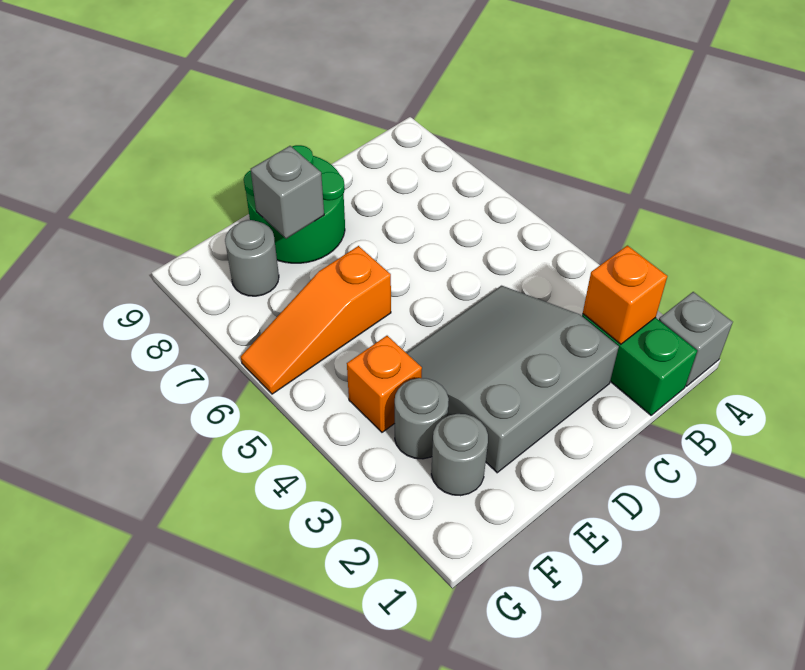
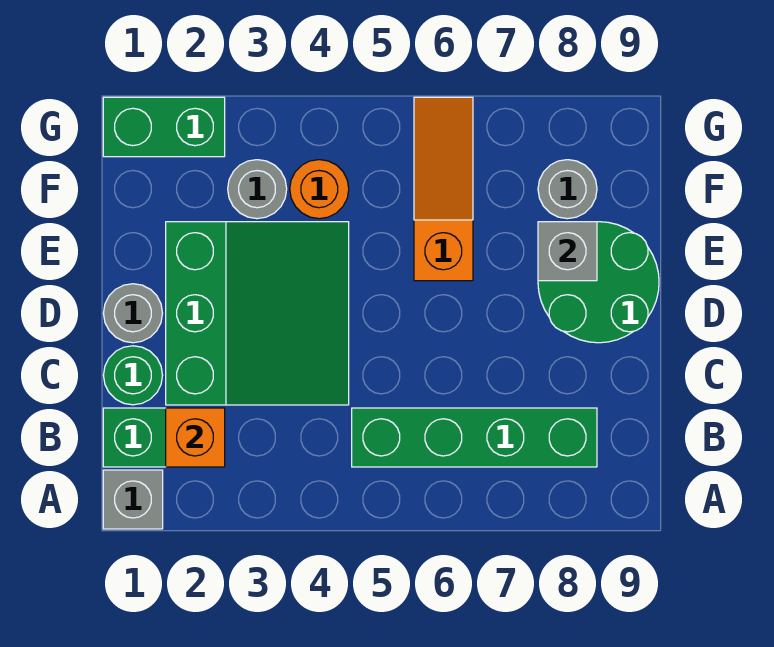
none -> green 1x4 brick [352,408,597,467]
none -> green 1x1 round brick [103,346,163,405]
grey 3x3 slope [407,286,619,473] -> green 3x3 slope [166,222,349,405]
grey 1x1 round brick [431,414,488,496] -> grey 1x1 round brick moved to [103,284,163,343]
orange 1x1 brick [347,336,422,432] -> orange 1x1 round brick [290,160,349,219]
none -> green 1x2 brick [103,97,225,157]

